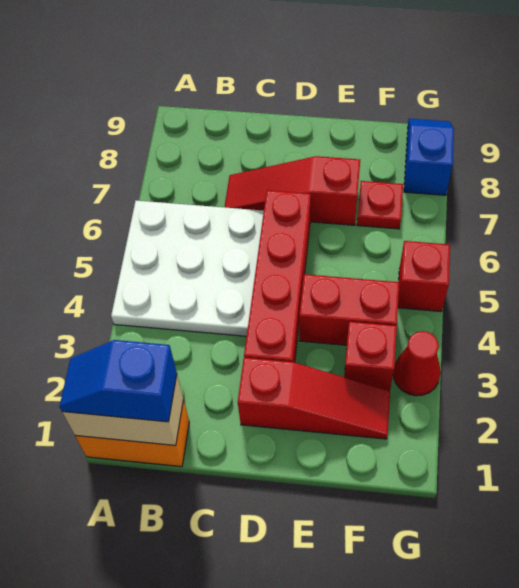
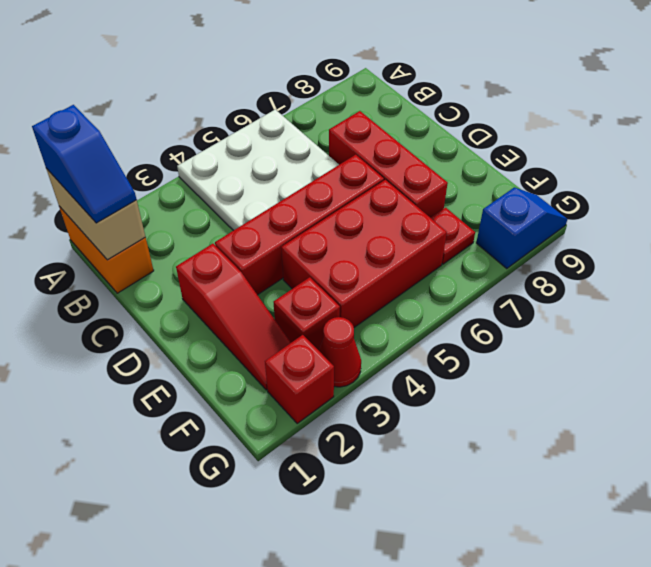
blue 1x2 slope [60,340,177,422] -> blue 1x2 slope turned to [32,105,137,223]
red 1x3 slope [225,156,360,225] -> red 1x3 brick [329,111,448,218]
red 1x2 brick [299,274,399,345] -> red 2x3 brick [281,180,447,327]
red 1x1 brick [398,241,450,312] -> red 1x1 brick moved to [265,335,334,423]

